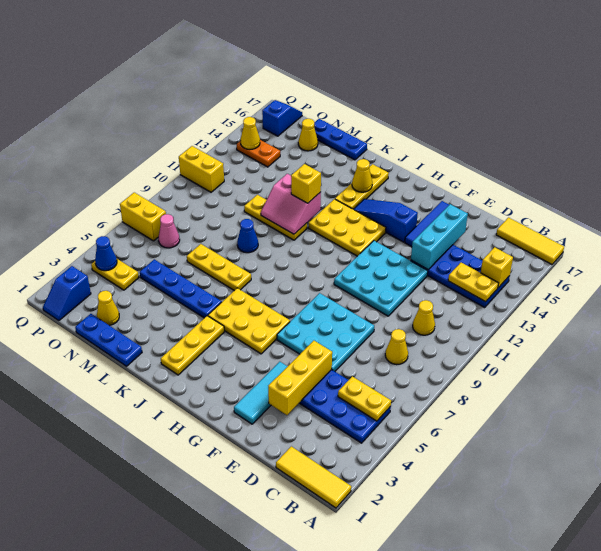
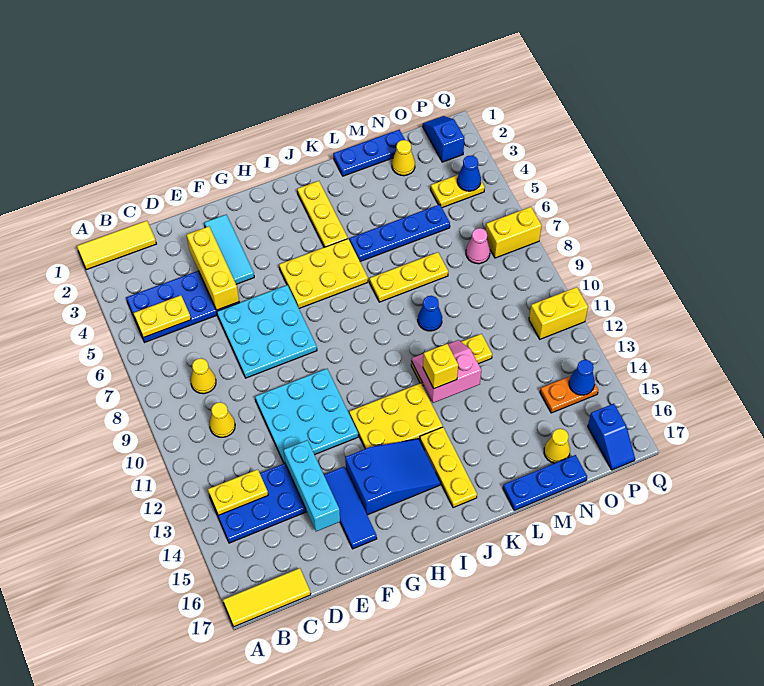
yellow 1x1 brick [481,247,513,288] -> none
blue 1x3 slope [354,199,418,242] -> blue 2x3 slope [345,439,441,515]
yellow 1x1 cone [352,159,372,192] -> none
yellow 1x1 cone [240,117,260,149] -> blue 1x1 cone [569,360,595,395]

